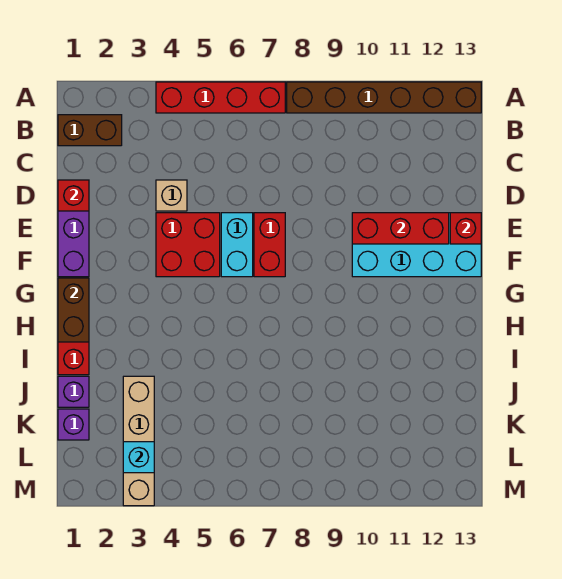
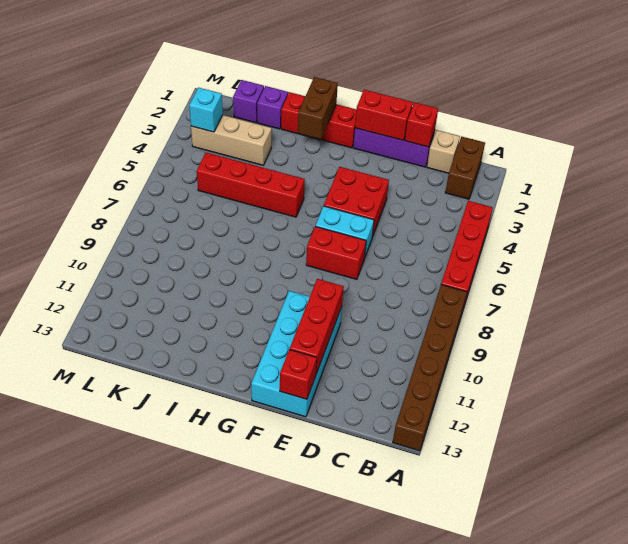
tan 1x1 brick [156,180,187,211] -> tan 1x1 brick moved to [427,130,460,173]
none -> red 1x2 brick [355,90,413,141]
brown 1x2 brick [58,278,89,342] -> brown 1x2 brick turned to [298,77,338,139]
none -> red 1x4 brick [197,153,305,217]
tan 1x4 brick [123,376,154,506] -> tan 1x3 brick [191,115,272,165]

